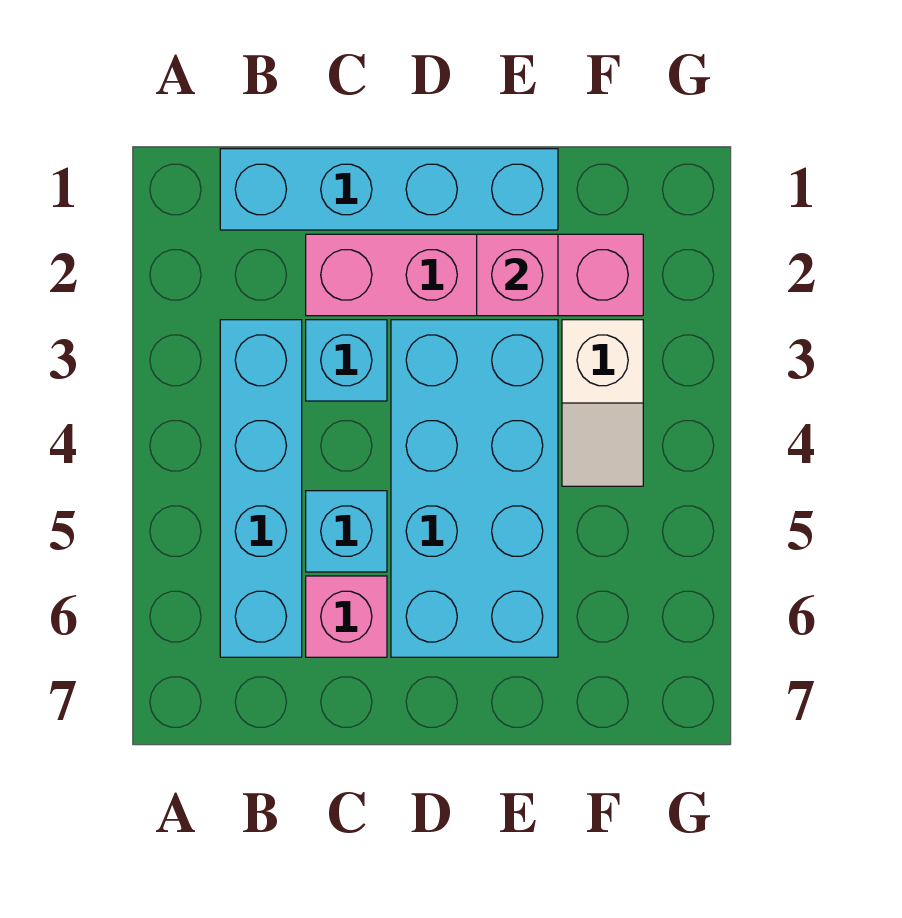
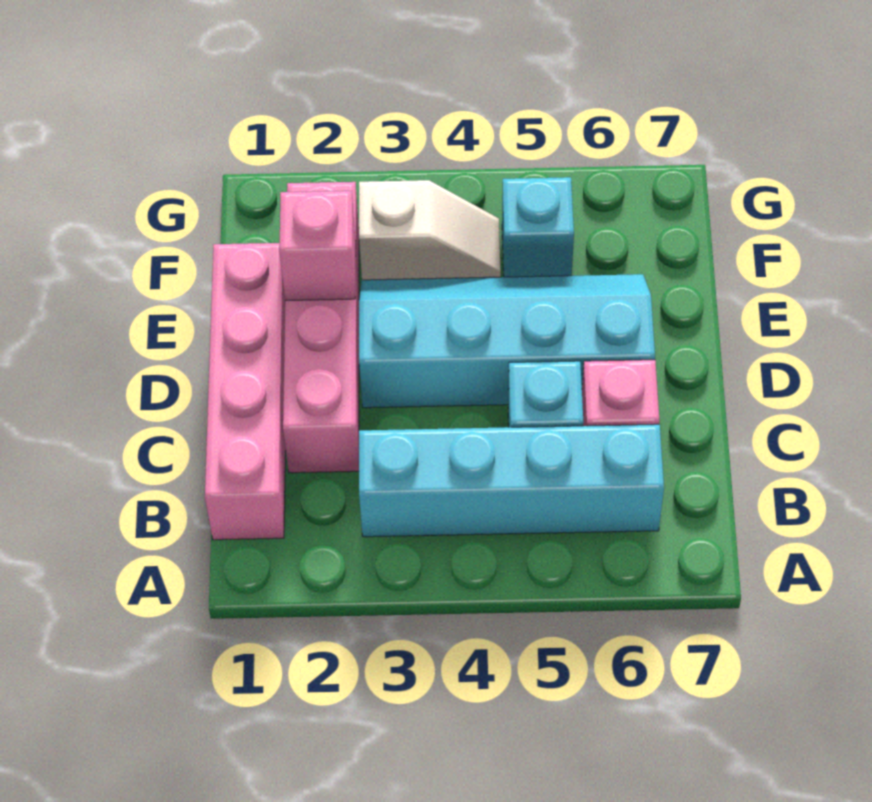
cyan 1x4 brick [220,149,558,230] -> pink 1x4 brick [205,243,286,540]
cyan 1x1 brick [306,320,387,401] -> cyan 1x1 brick moved to [502,177,574,277]
cyan 2x4 brick [391,320,558,657] -> cyan 2x4 slope [359,274,655,408]

